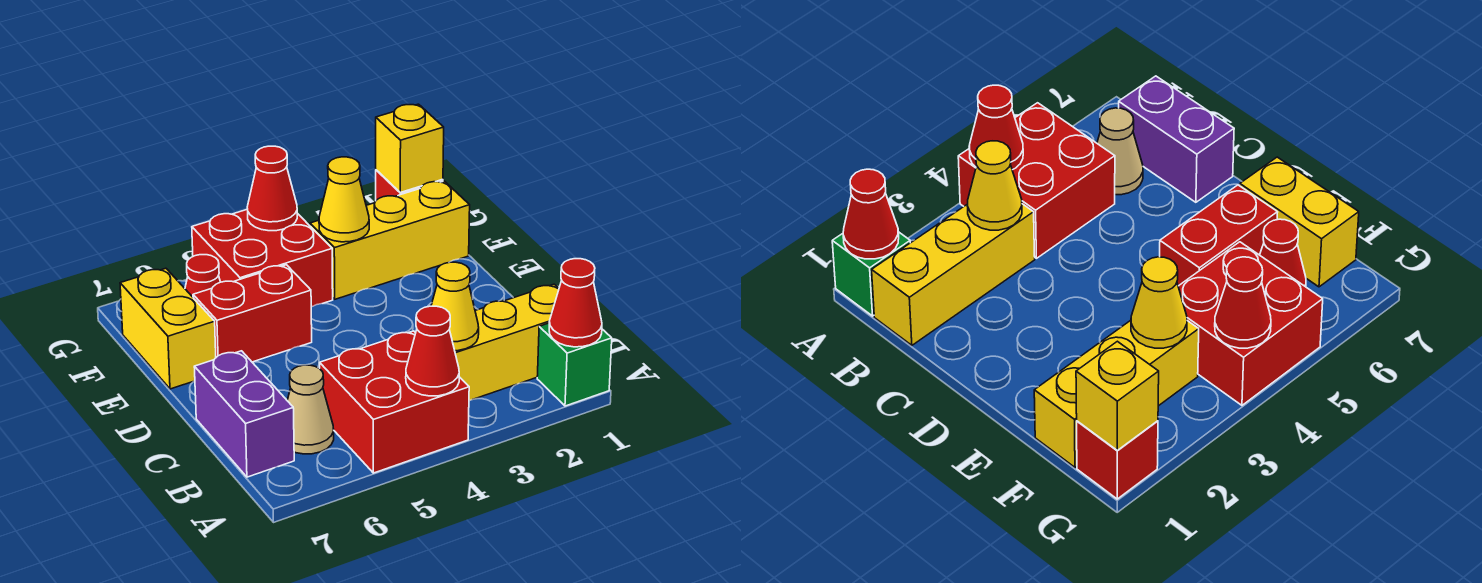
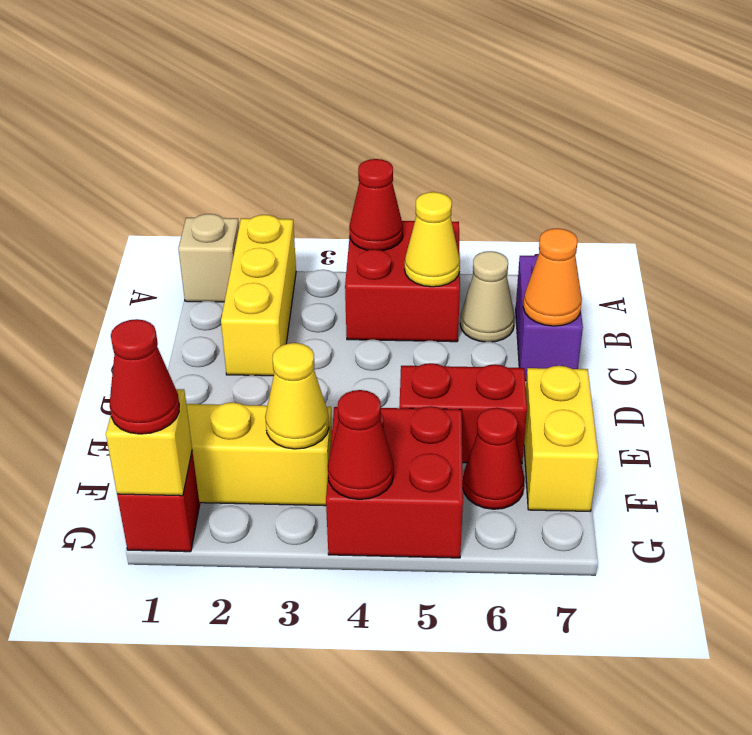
green 1x1 brick [537,323,612,406] -> tan 1x1 brick [178,214,239,302]
red 1x1 cone [549,259,602,347] -> red 1x1 cone moved to [110,319,179,434]
yellow 1x3 brick [455,284,559,401] -> yellow 1x3 brick turned to [221,215,296,376]
yellow 1x1 cone [431,262,479,351] -> yellow 1x1 cone moved to [405,192,460,287]
none -> orange 1x1 cone [523,228,582,326]

